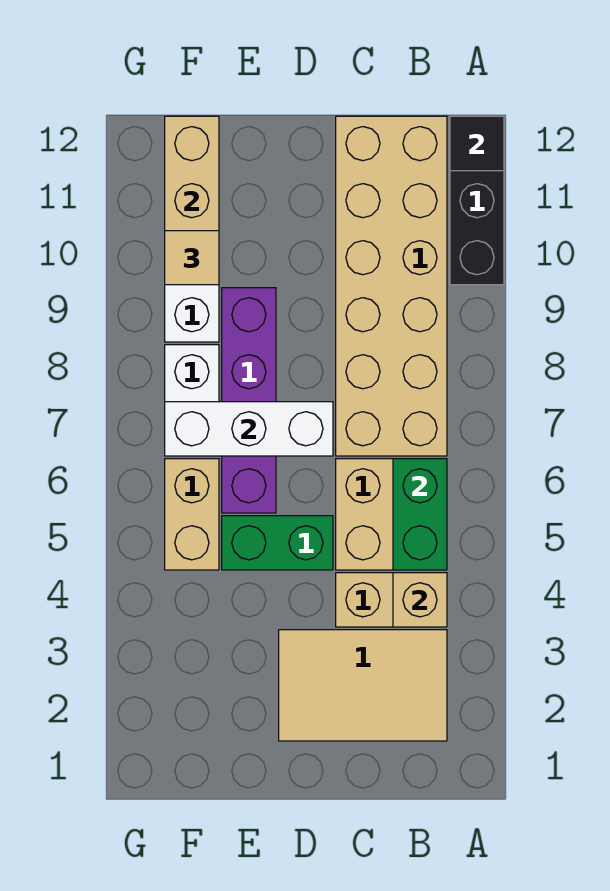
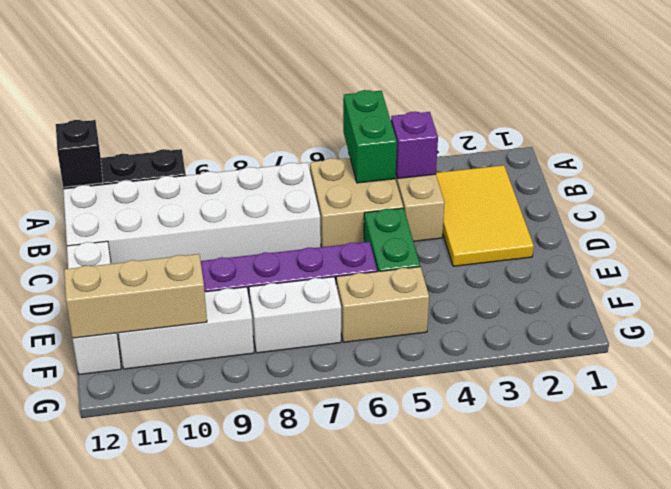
black 1x1 tile [450,116,504,171] -> black 1x1 brick [56,120,103,187]
tan 2x3 tile [279,630,447,741] -> yellow 2x3 tile [436,165,534,266]
tan 1x1 brick [393,573,447,627] -> purple 1x1 brick [391,112,438,179]
green 1x2 brick [393,459,447,570] -> green 1x2 brick turned to [343,90,397,183]
tan 2x6 brick [336,116,447,456] -> white 2x6 brick [63,163,321,264]
white 1x3 brick [165,402,333,456] -> white 1x3 brick moved to [67,241,121,375]
tan 1x1 tile [165,231,219,285] -> none

